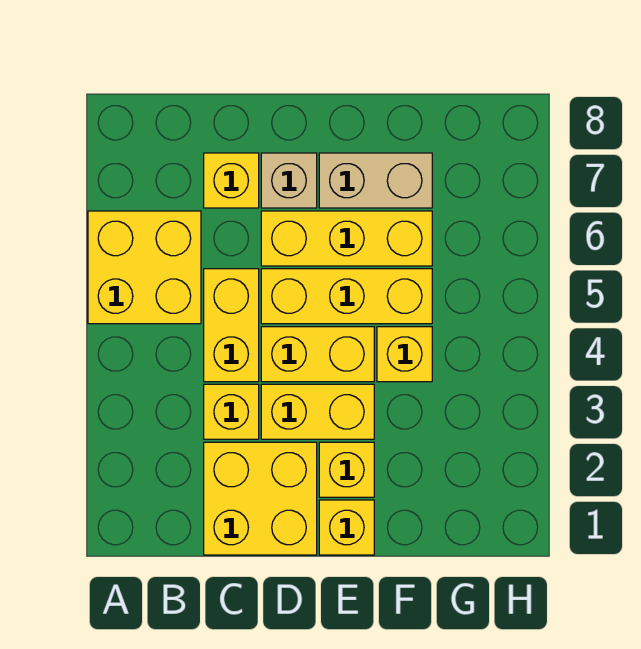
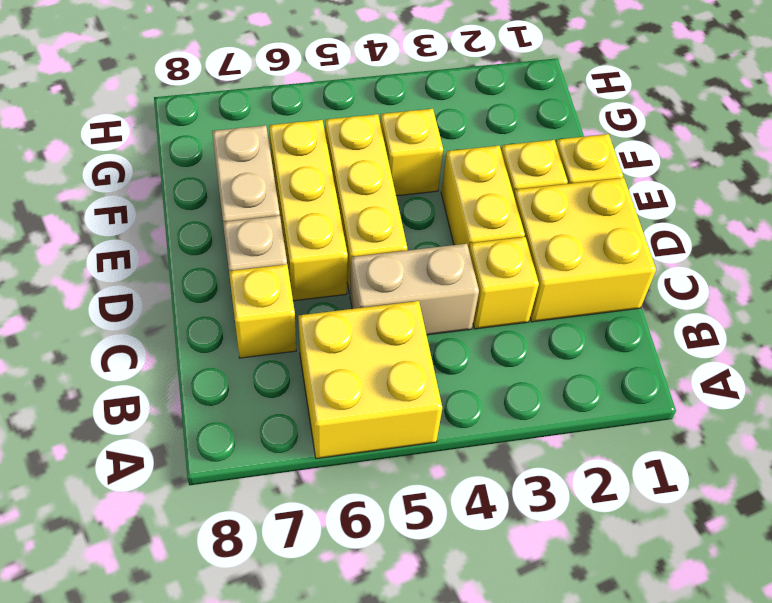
yellow 1x2 brick [204,269,259,382] -> tan 1x2 brick [350,244,479,335]
yellow 1x2 brick [261,327,374,382] -> none

